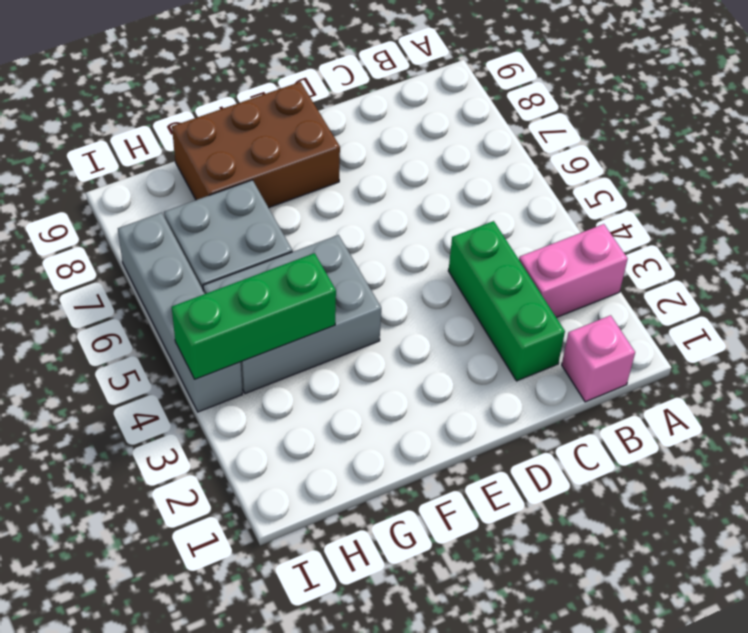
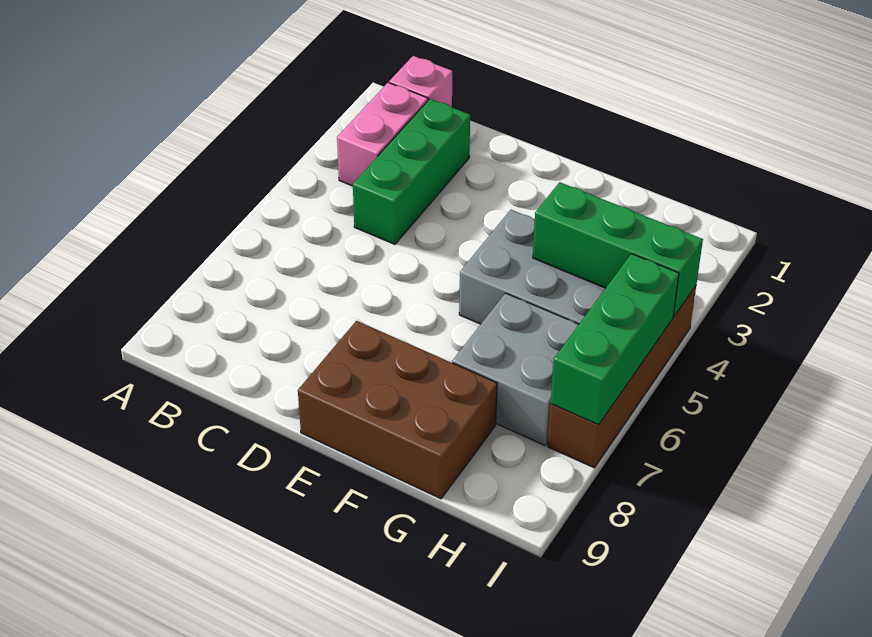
pink 1x2 brick [519,224,628,318] -> pink 1x2 brick turned to [337,83,428,186]
grey 1x4 brick [118,213,242,412] -> brown 1x4 brick [548,286,696,468]
none -> green 1x3 brick [551,254,679,425]

